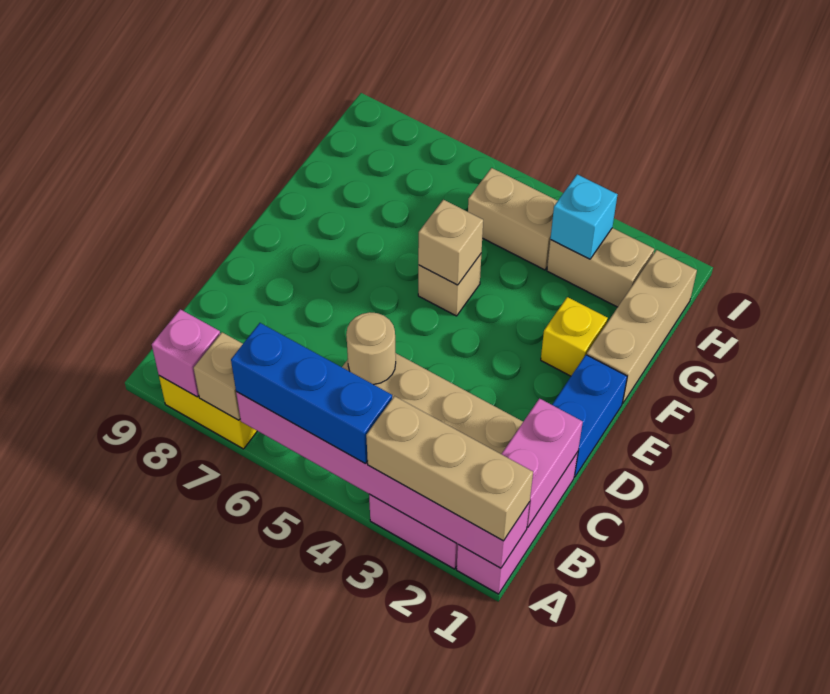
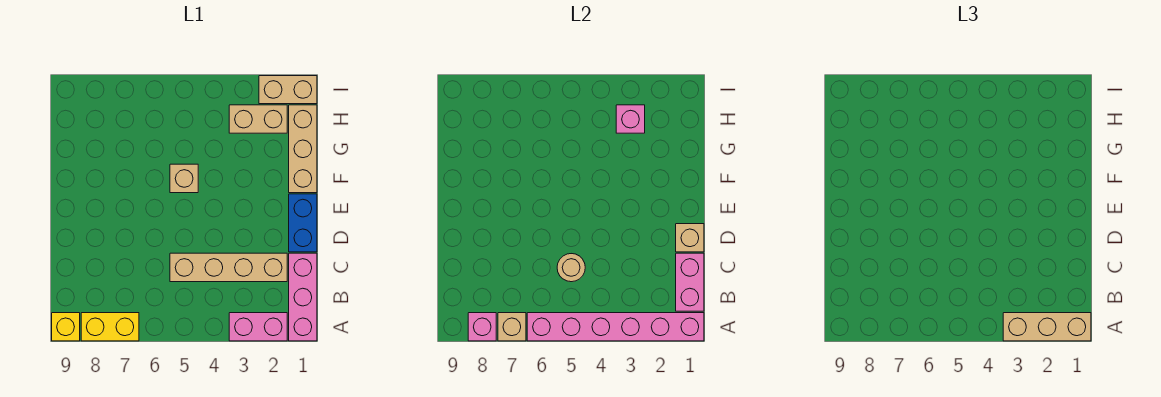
blue 1x3 brick [231,323,392,464] -> none
yellow 1x1 brick [541,297,608,376] -> yellow 1x1 brick moved to [52,313,80,341]
tan 1x1 brick [418,200,483,285] -> tan 1x1 brick moved to [676,224,704,252]
cyan 1x1 brick [550,174,618,259] -> pink 1x1 brick [616,105,645,133]
tan 1x2 brick [468,168,557,270] -> tan 1x2 brick moved to [259,76,317,104]

